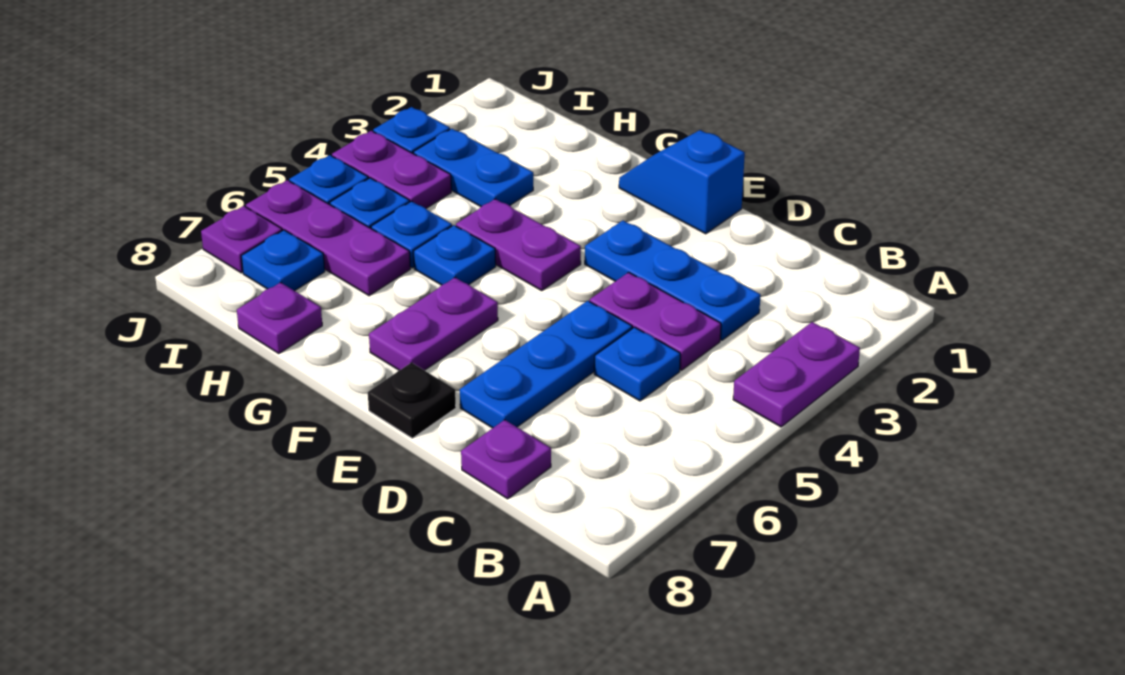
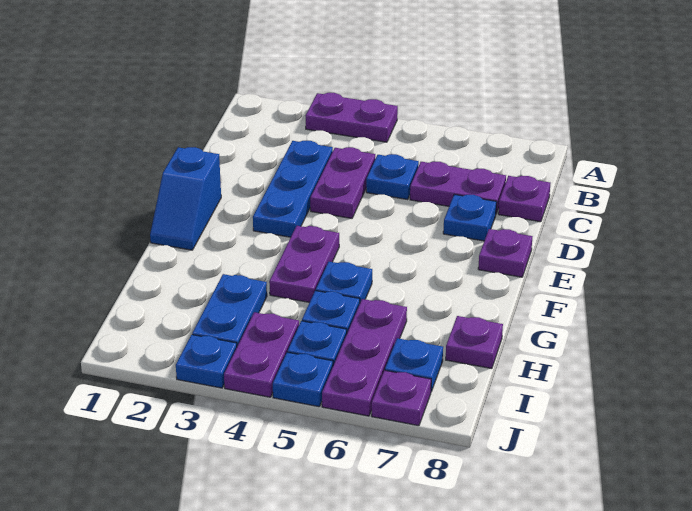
blue 1x3 plate [460,301,632,428] -> blue 1x1 plate [443,194,497,241]
black 1x1 plate [368,363,456,438] -> purple 1x1 plate [478,229,532,277]
purple 1x2 plate [369,278,498,370] -> purple 1x2 plate moved to [410,162,506,213]

